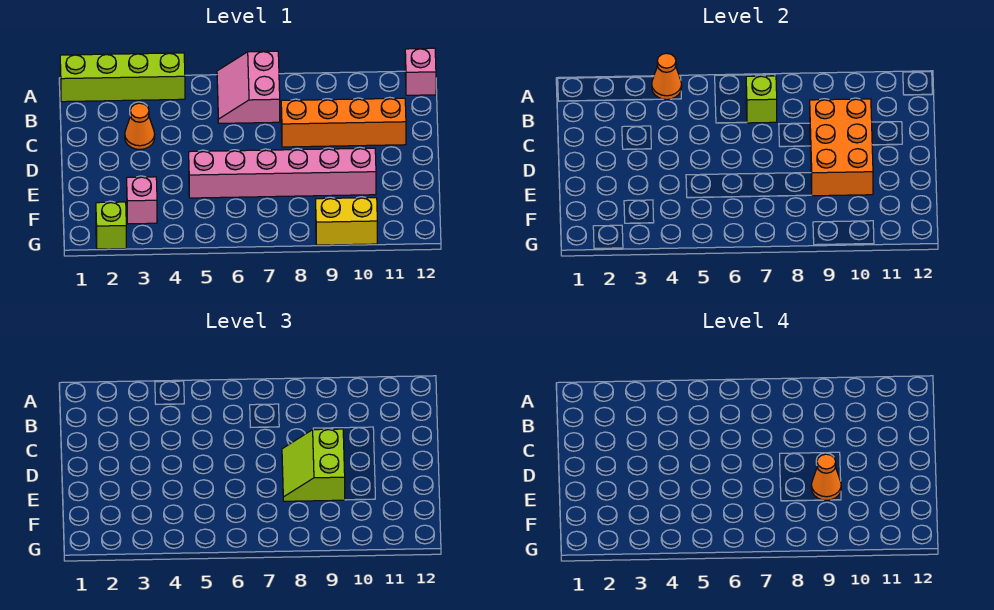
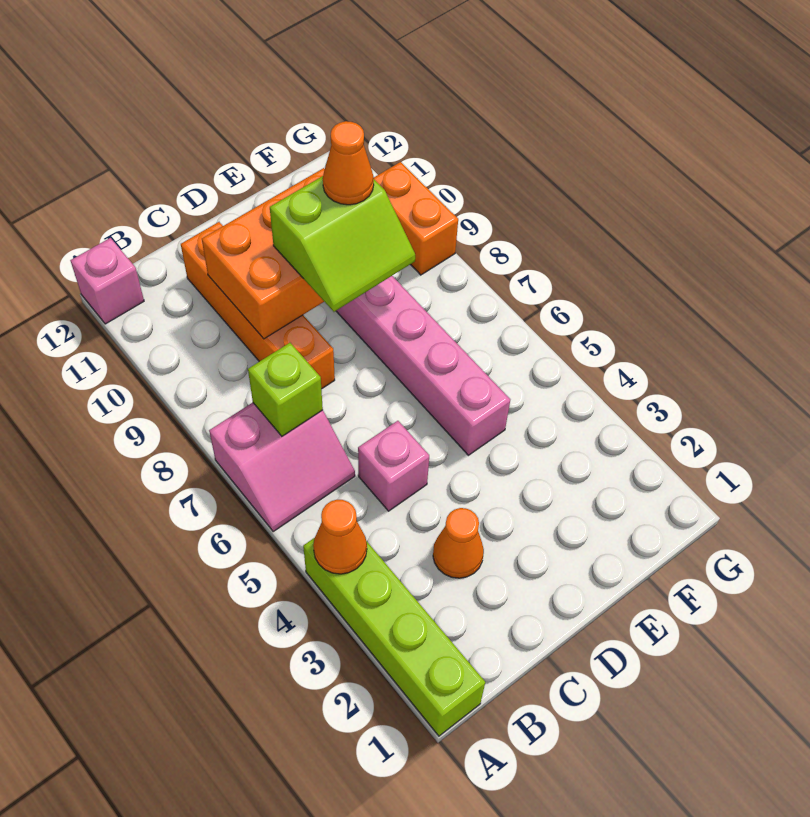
pink 1x1 brick [127,177,157,224] -> pink 1x1 brick moved to [358,421,429,511]
lime 1x1 brick [96,202,126,249] -> none
yellow 1x2 brick [316,198,377,245] -> orange 1x2 brick [374,162,458,275]

